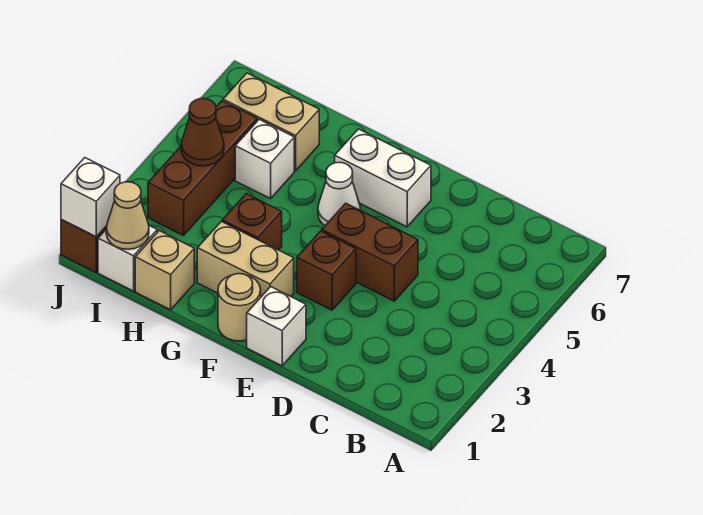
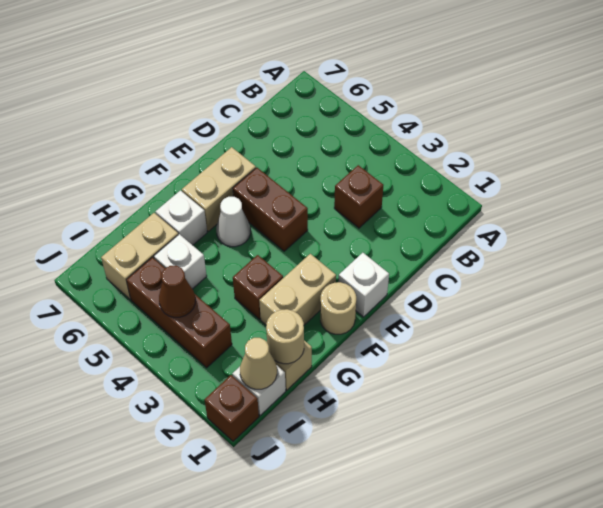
brown 1x2 brick [322,203,418,301] -> brown 1x2 brick turned to [233,168,308,251]
brown 1x1 brick [297,231,356,310] -> brown 1x1 brick moved to [334,165,383,228]
white 1x2 brick [335,129,431,227] -> tan 1x2 brick [182,147,256,231]
none -> tan 1x1 round brick [266,309,304,364]
white 1x1 brick [61,158,120,237] -> white 1x1 brick moved to [155,190,207,245]

